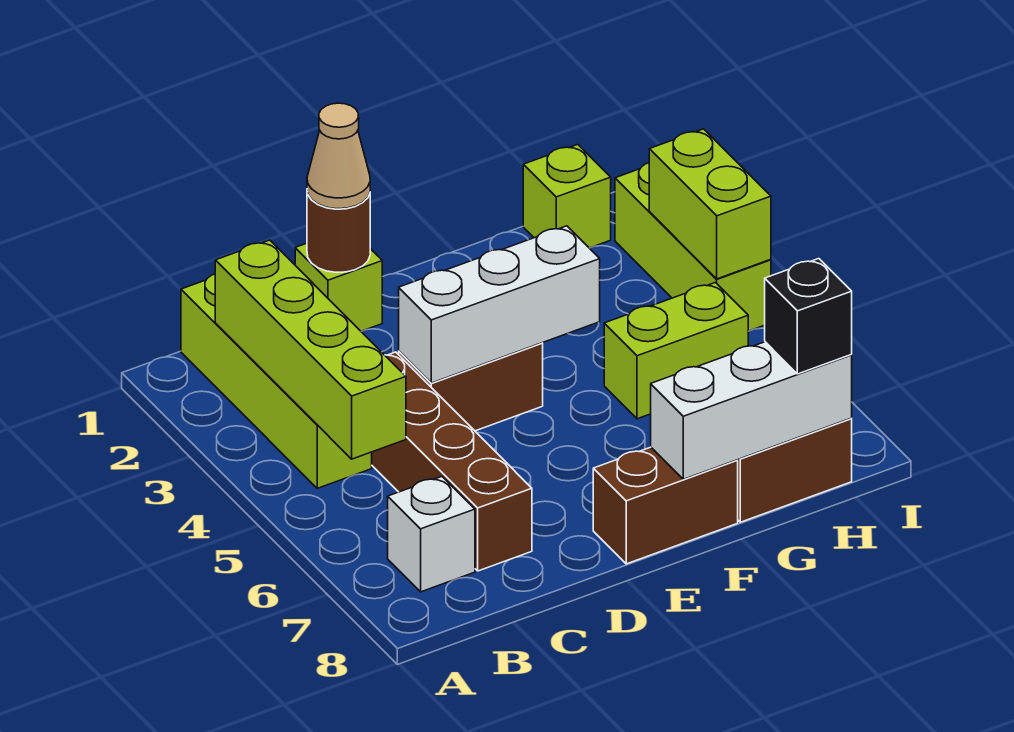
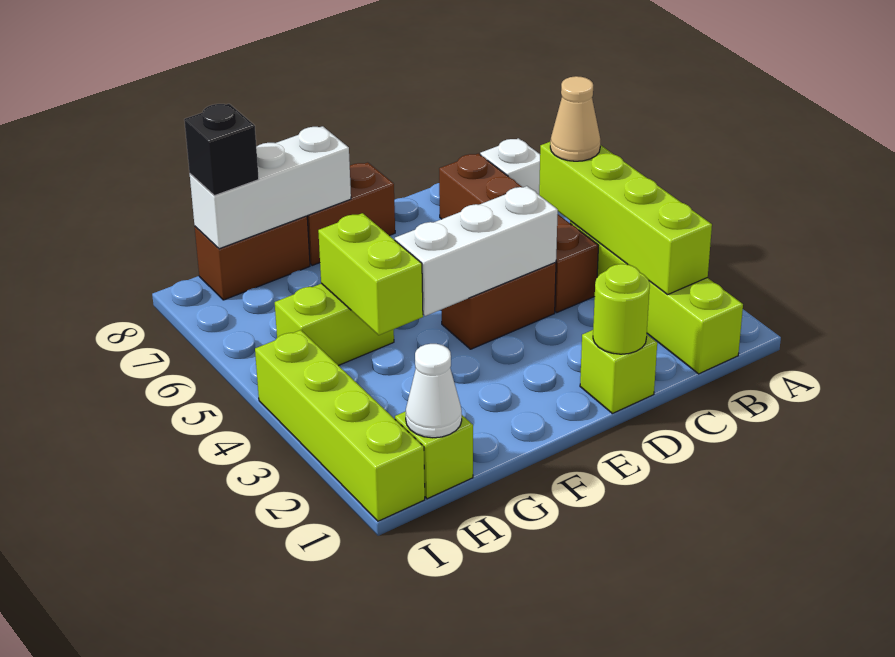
brown 1x1 round brick [307,192,370,272] -> lime 1x1 round brick [593,264,650,354]
tan 1x1 cone [307,103,370,209] -> tan 1x1 cone moved to [550,76,600,161]
none -> white 1x1 cone [406,344,462,438]
lime 1x3 brick [615,163,771,331] -> lime 1x4 brick [255,330,425,521]
lime 1x2 brick [649,129,771,279] -> lime 1x2 brick moved to [318,213,423,335]

